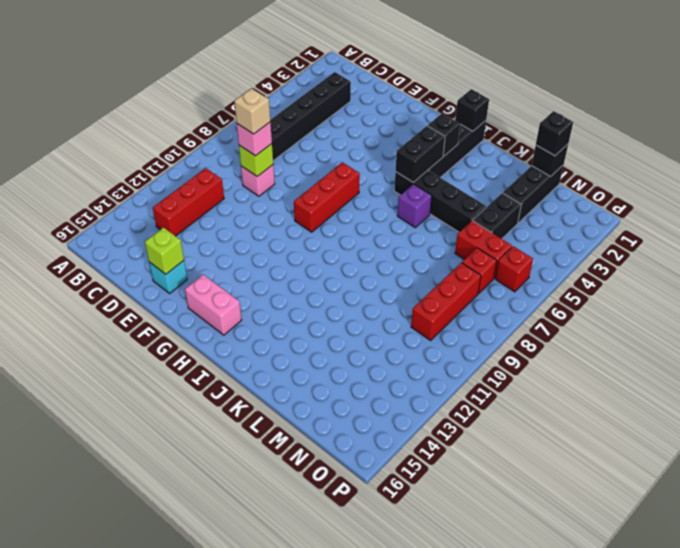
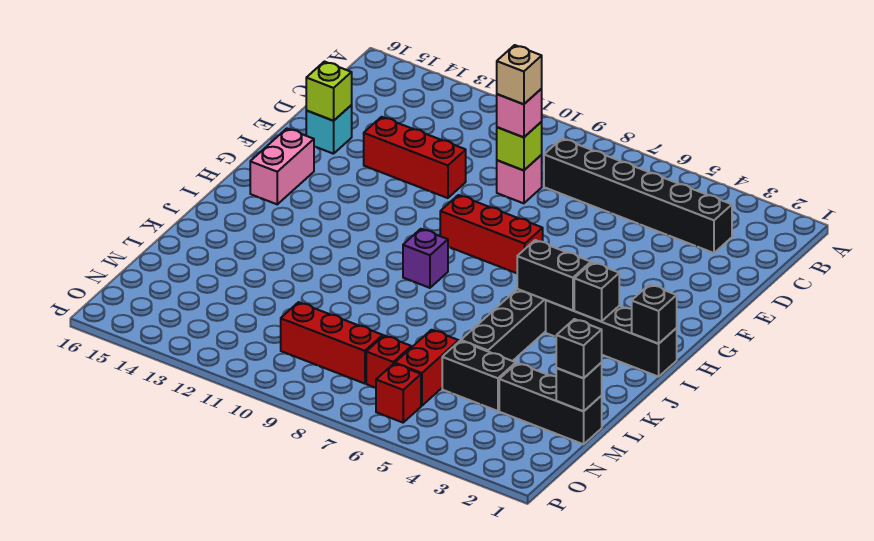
red 1x3 brick [153,168,224,236] -> red 1x3 brick moved to [364,117,466,198]
purple 1x1 brick [397,184,432,228] -> purple 1x1 brick moved to [403,229,448,288]

